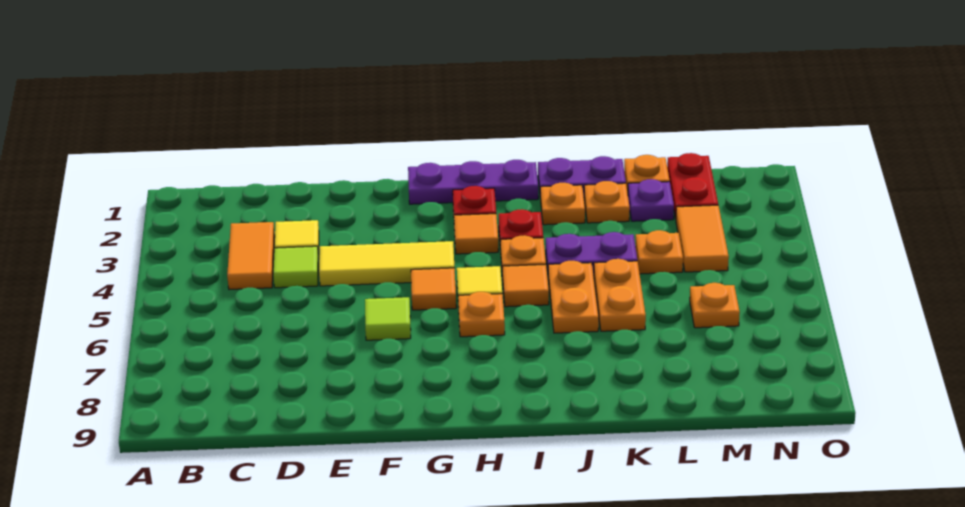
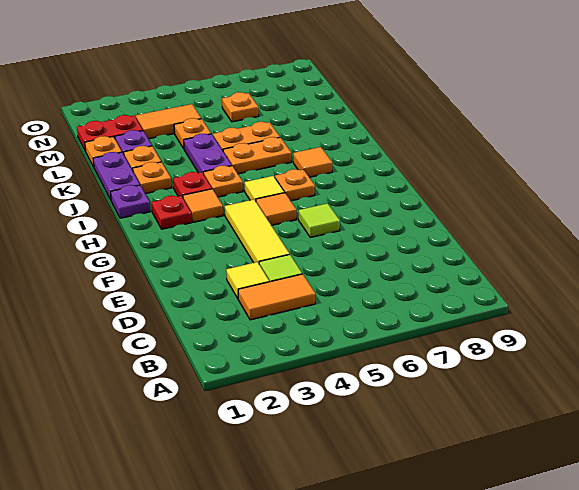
purple 1x3 plate [408,160,538,204] -> purple 1x1 plate [111,185,150,218]
orange 1x1 tile [503,264,549,307] -> orange 1x1 tile moved to [293,147,332,177]

